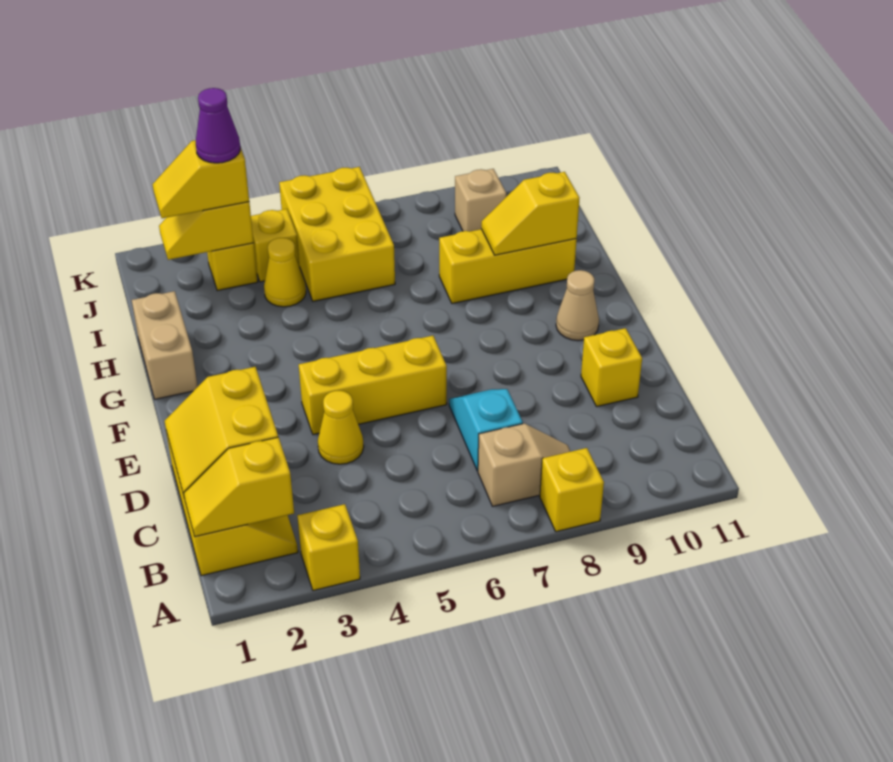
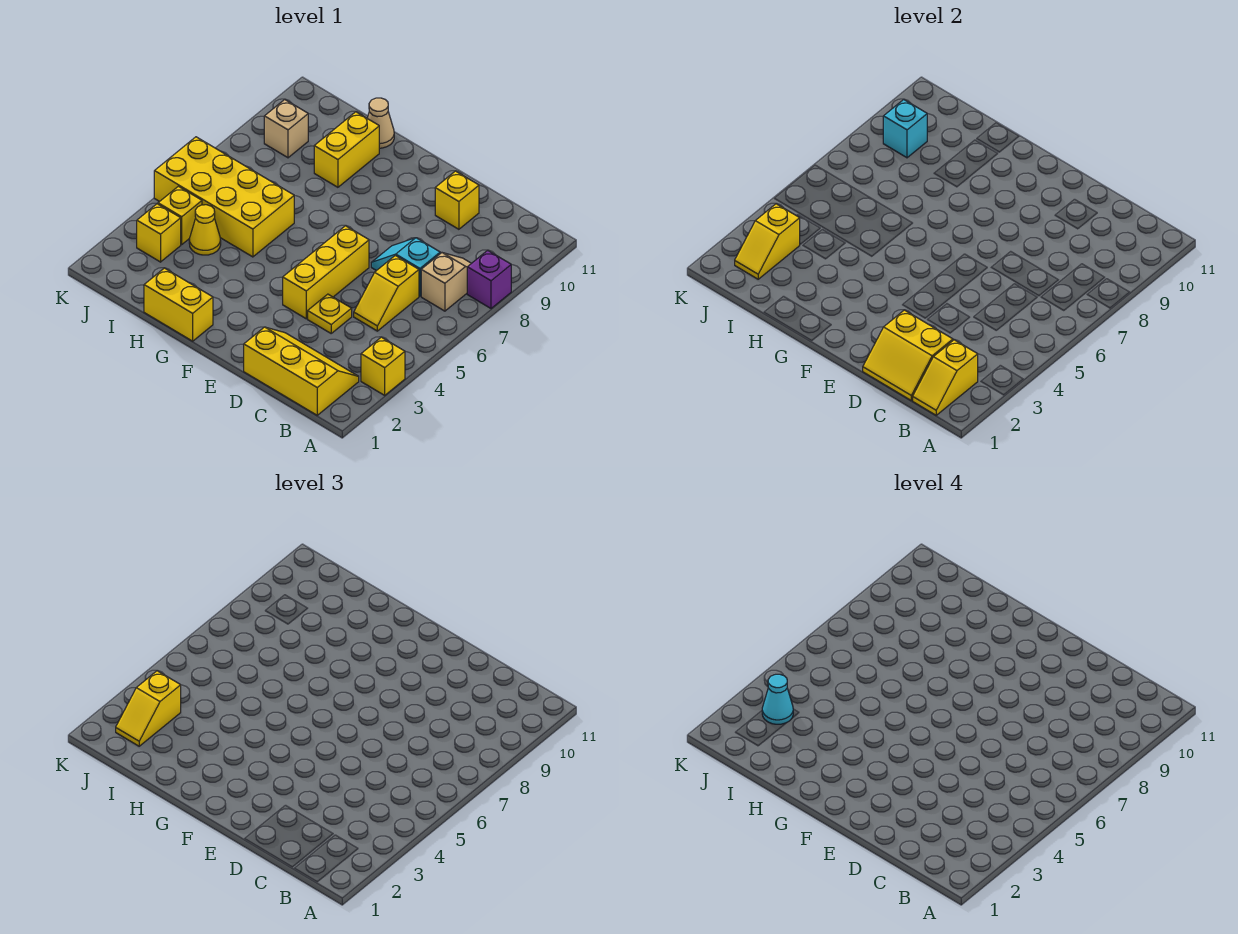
yellow 1x1 brick [540,448,604,532] -> purple 1x1 brick [467,250,511,309]
yellow 1x1 cone [318,391,364,464] -> yellow 1x1 plate [308,294,352,333]
tan 1x1 cone [556,270,599,341] -> tan 1x1 cone moved to [367,98,394,148]
tan 1x2 brick [132,291,198,399] -> yellow 1x2 brick [144,268,213,341]
yellow 1x3 brick [439,229,577,303] -> yellow 1x2 brick [314,112,379,187]
yellow 1x2 slope [481,172,579,255] -> yellow 1x2 slope moved to [354,255,419,331]
yellow 2x3 brick [279,167,395,301] -> yellow 2x4 brick [154,137,294,257]
purple 1x1 cone [196,88,240,163] -> cyan 1x1 cone [762,674,793,724]
none -> cyan 1x1 brick [883,100,927,158]

